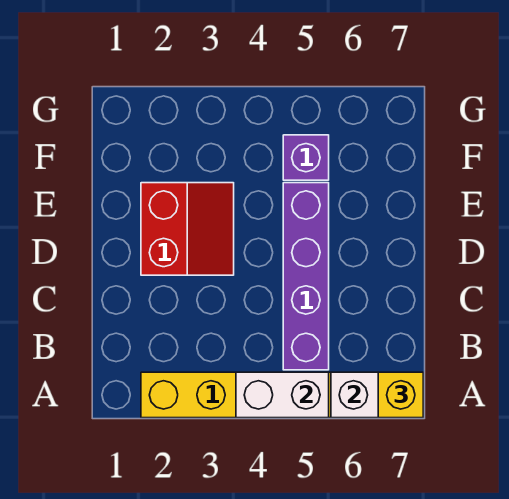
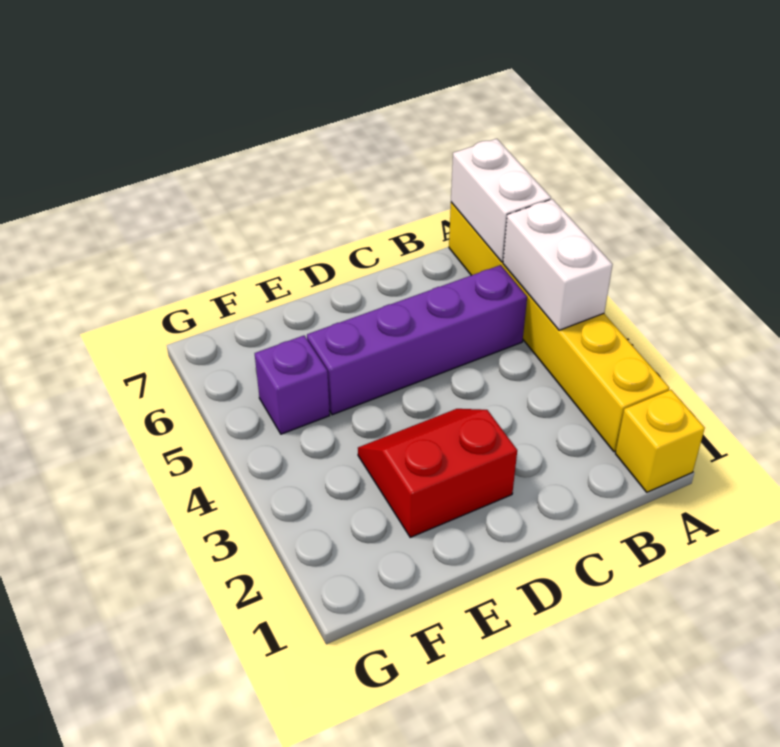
yellow 1x1 brick [378,372,423,418] -> yellow 1x1 brick moved to [615,390,705,492]

